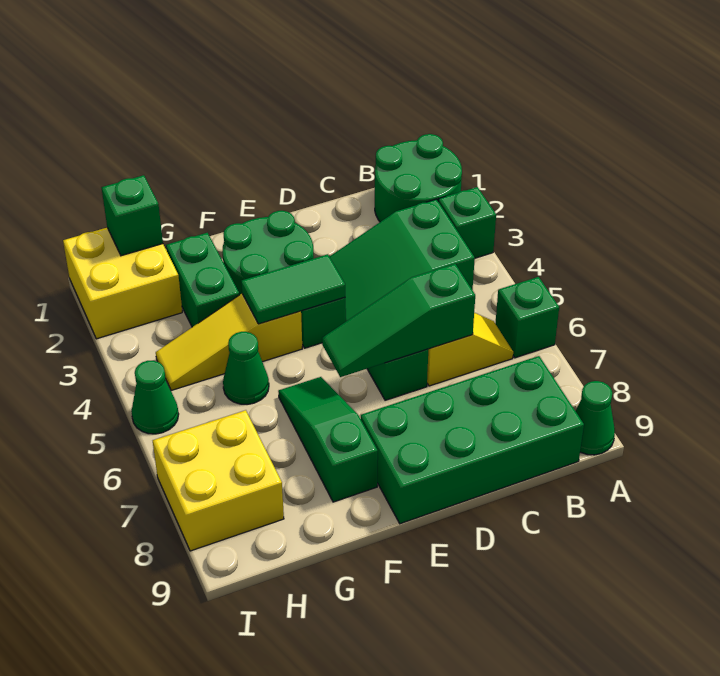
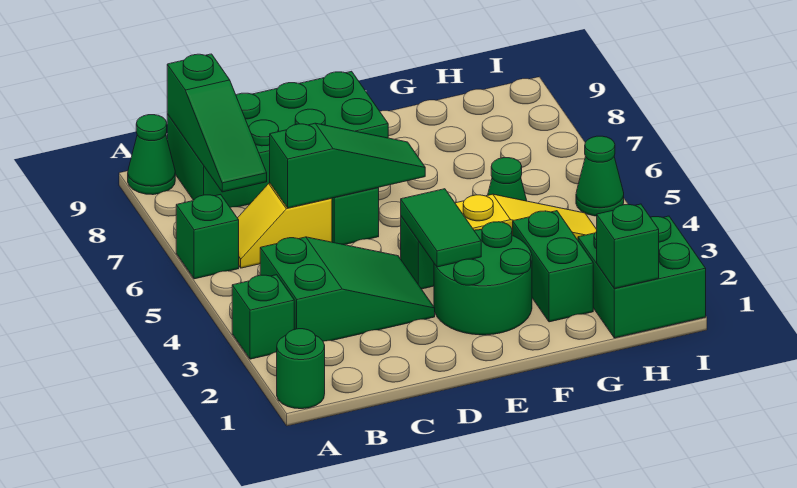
green 2x2 round brick [375,134,462,222] -> green 1x1 round brick [277,329,325,409]
green 1x2 tile [241,254,345,324] -> green 1x2 tile turned to [401,189,481,267]
green 1x3 slope [278,377,378,502] -> green 1x3 slope moved to [167,54,267,192]
yellow 2x2 brick [63,228,182,339] -> green 2x2 brick [578,216,706,338]
yellow 2x2 brick [153,410,284,551] -> none

